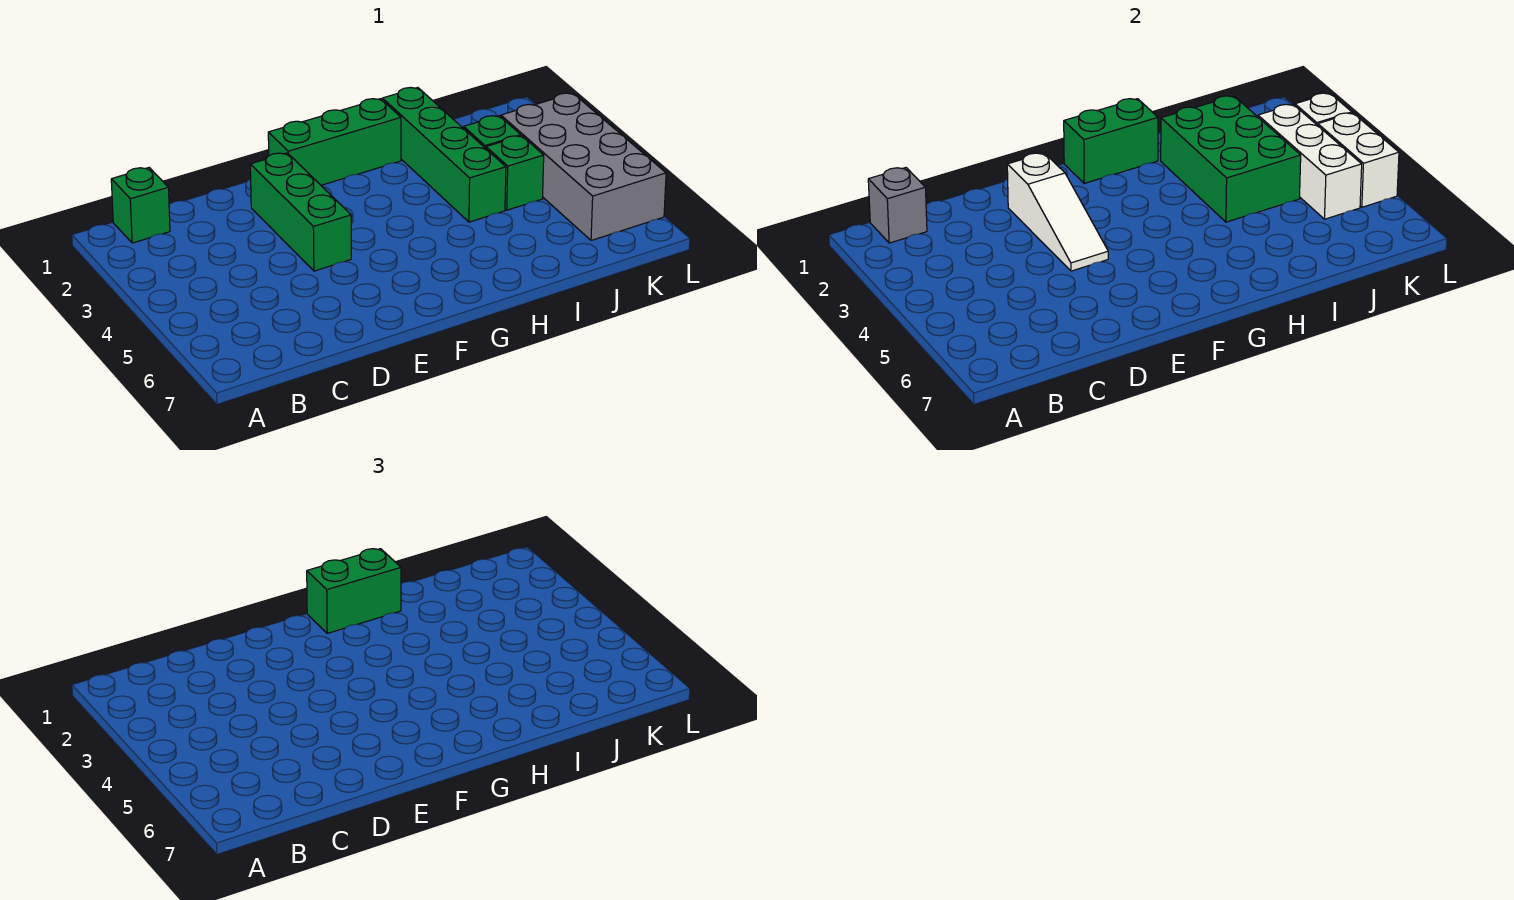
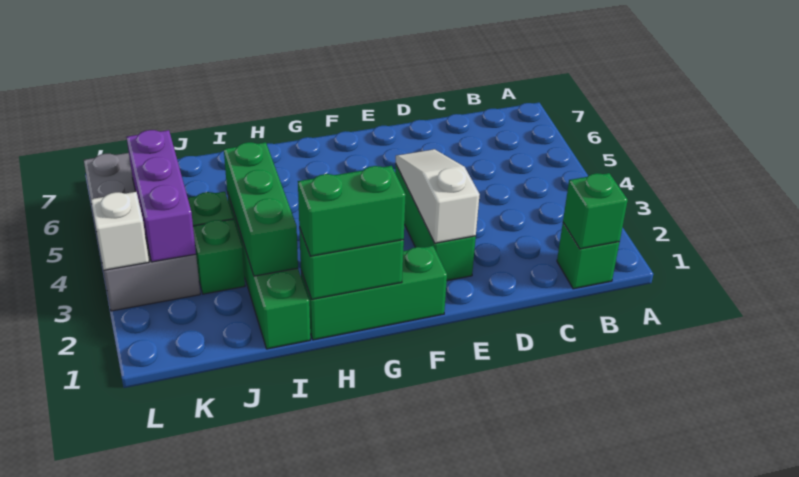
grey 1x1 brick [868,168,927,243] -> green 1x1 brick [563,173,628,249]
green 2x3 brick [1161,96,1301,222] -> green 1x3 brick [224,142,298,276]
white 1x3 brick [1258,104,1362,219] -> purple 1x3 brick [127,130,196,262]
white 1x2 brick [1318,113,1399,207] -> none

